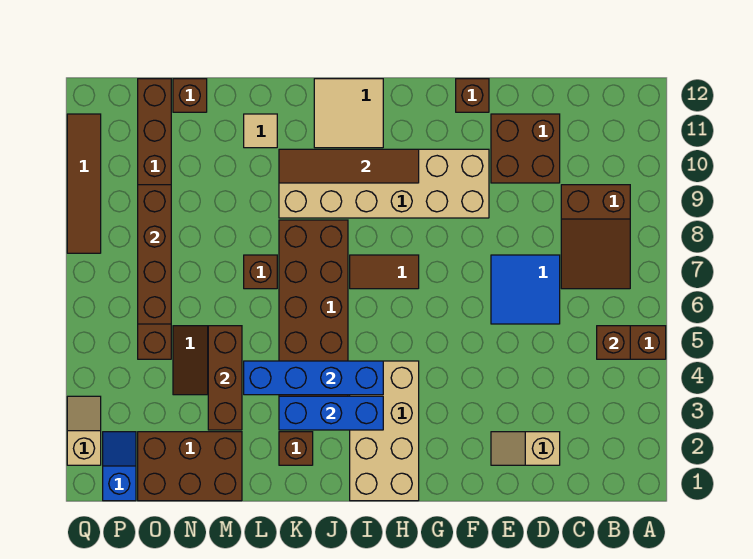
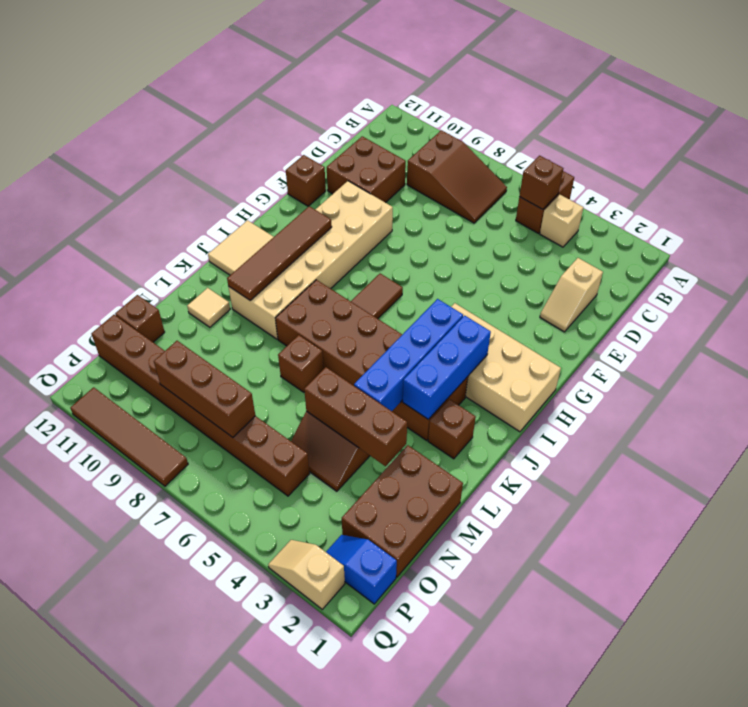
none -> tan 1x1 brick [540,195,583,247]
blue 2x2 tile [491,255,560,324] -> none
brown 1x4 brick [138,185,171,324] -> brown 1x3 brick [154,341,255,437]

